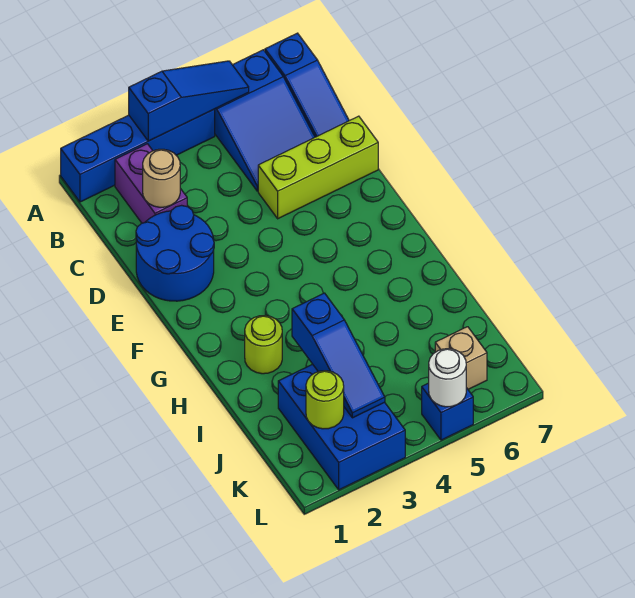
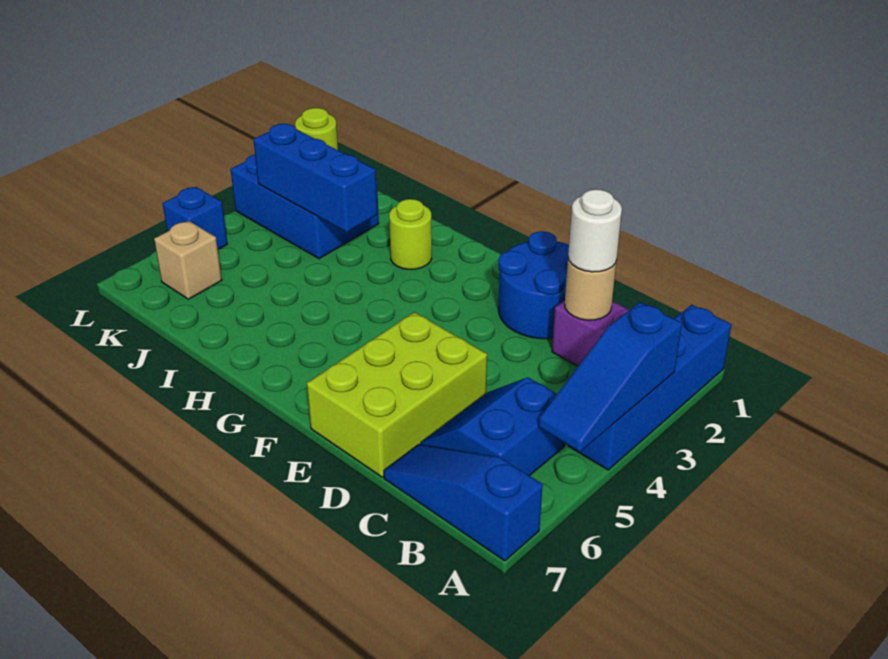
blue 2x3 slope [215,50,315,191] -> blue 2x2 slope [421,377,565,476]
lime 1x3 brick [258,116,378,219] -> lime 2x3 brick [307,312,487,477]
blue 1x3 slope [292,293,385,418] -> blue 1x3 brick [254,124,377,232]
white 1x1 round brick [429,349,466,407] -> white 1x1 round brick moved to [568,189,622,272]

